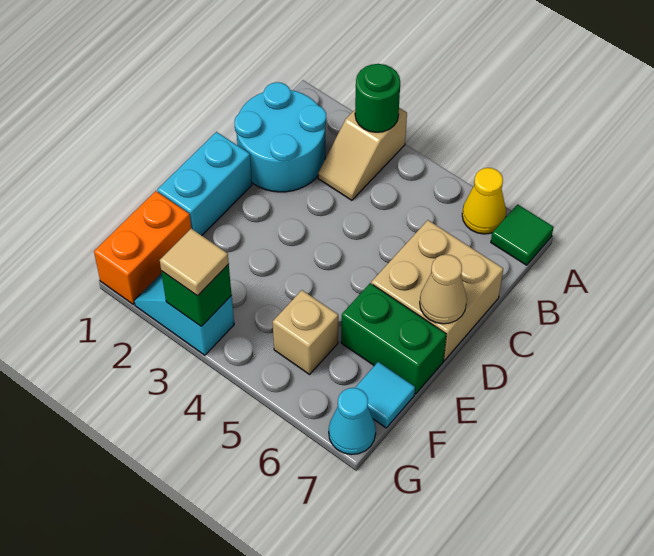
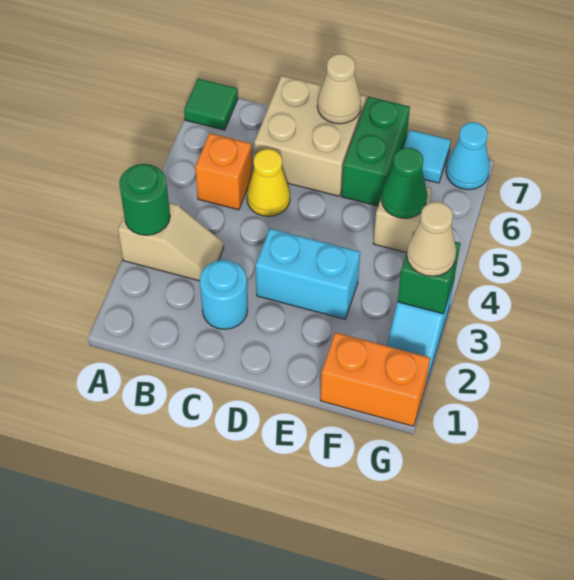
yellow 1x1 cone [462,168,506,234] -> yellow 1x1 cone moved to [247,149,290,217]
cyan 2x2 round brick [235,82,326,192] -> cyan 1x1 round brick [200,260,248,329]
none -> orange 1x1 brick [195,133,252,210]
cyan 1x2 brick [157,132,252,235] -> cyan 1x2 brick moved to [256,229,360,319]
none -> green 1x1 cone [381,148,427,218]
tan 1x1 tile [160,229,229,296] -> tan 1x1 cone [407,202,456,276]

